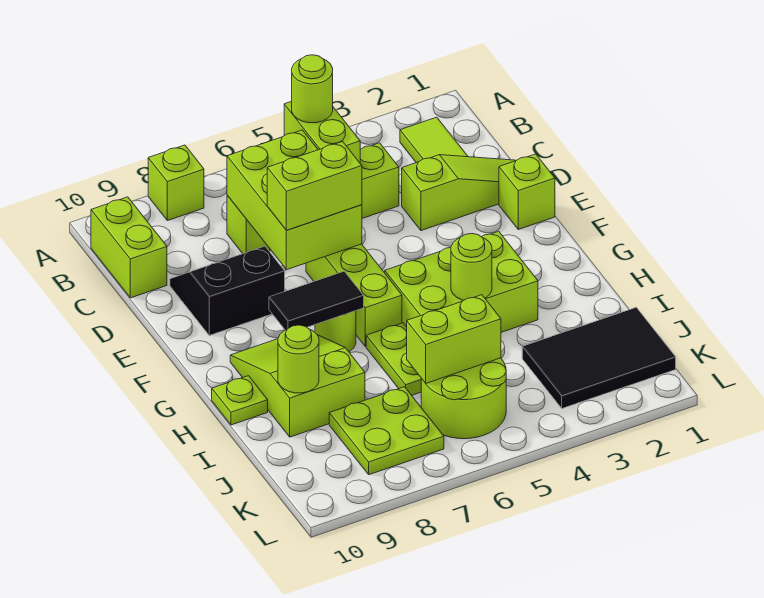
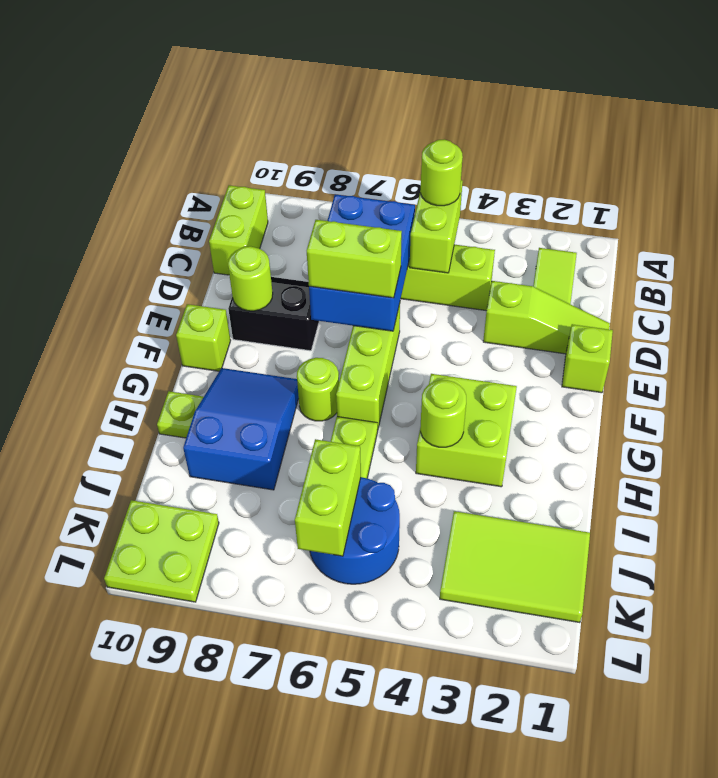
lime 1x1 brick [148,145,204,221] -> lime 1x1 brick moved to [176,304,231,371]
lime 2x3 brick [227,130,362,270] -> blue 2x3 brick [309,194,415,331]
lime 2x3 brick [385,231,538,332] -> lime 2x2 brick [416,374,517,487]
black 1x2 tile [269,271,364,330] -> none
lime 2x3 slope [230,335,365,437] -> blue 2x3 slope [183,368,299,490]
lime 1x1 round brick [278,325,319,393] -> lime 1x1 round brick moved to [228,246,273,311]
black 2x3 tile [522,307,676,408] -> lime 2x3 tile [440,511,590,623]
lime 2x2 round brick [421,358,506,439] -> blue 2x2 round brick [310,477,400,584]
lime 1x2 brick [407,295,501,383] -> lime 1x2 brick turned to [295,439,361,556]
lime 2x2 plate [329,387,444,475] -> lime 2x2 plate moved to [104,500,219,602]

